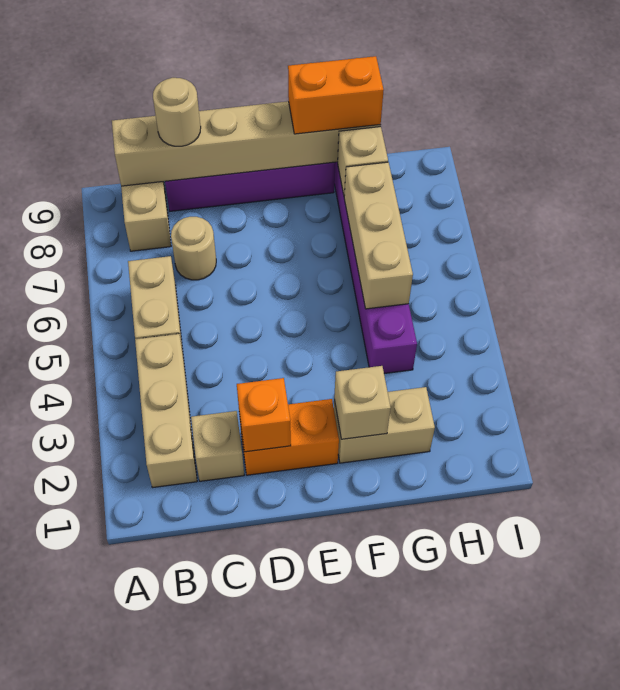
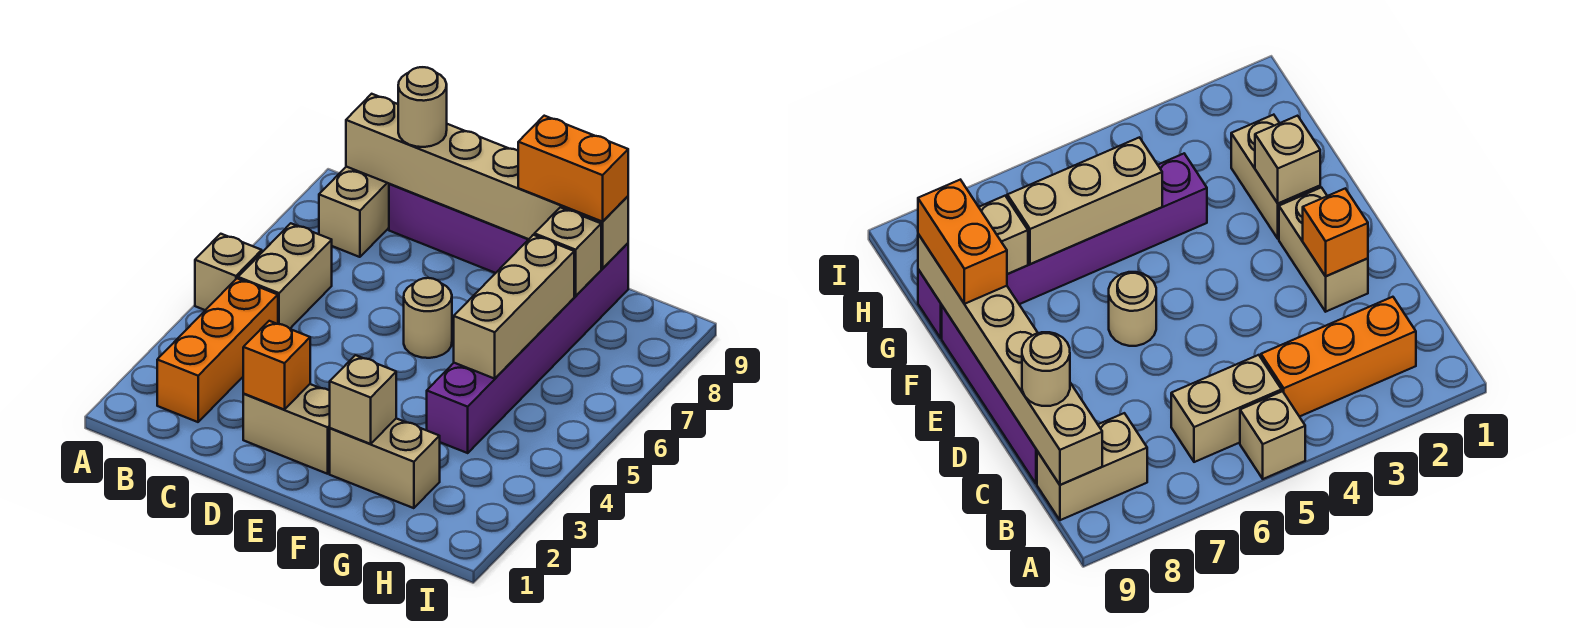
tan 1x3 brick [135,334,197,488] -> orange 1x3 brick [157,279,278,422]
tan 1x1 brick [191,411,244,481] -> tan 1x1 brick moved to [195,234,262,310]
tan 1x1 round brick [171,217,216,280] -> tan 1x1 round brick moved to [404,278,452,358]
orange 1x2 brick [240,399,339,475] -> tan 1x2 brick [243,384,330,474]

